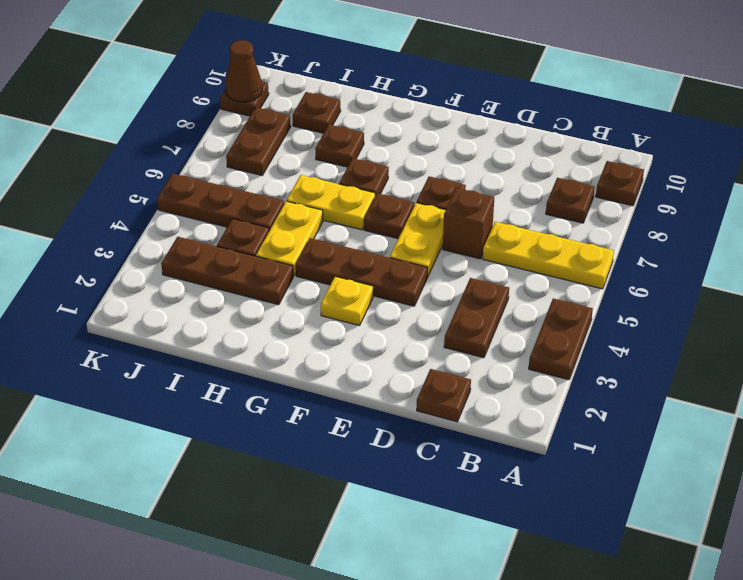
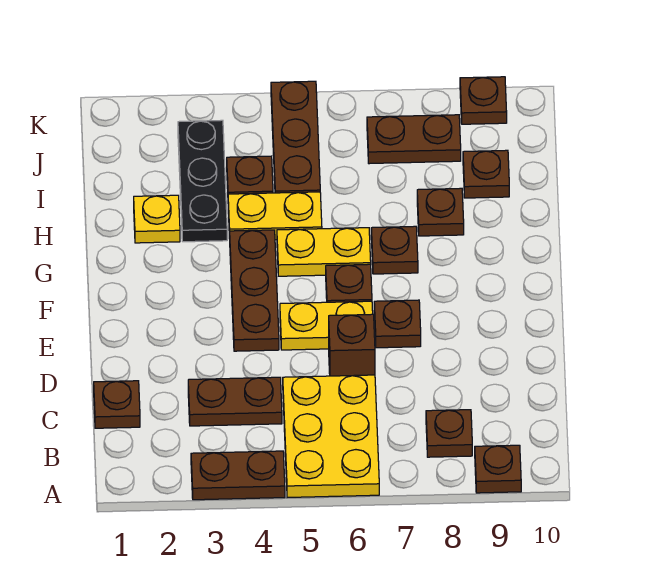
yellow 1x3 plate [483,222,614,289] -> yellow 2x3 plate [283,375,379,497]
yellow 1x1 plate [321,276,373,326] -> yellow 1x1 plate moved to [134,195,180,243]
yellow 1x2 plate [287,175,375,230] -> yellow 1x2 plate turned to [277,228,371,276]
brown 1x3 plate [161,237,293,305] -> black 1x3 plate [178,120,227,242]
brown 1x1 cone [225,40,262,102] -> none

